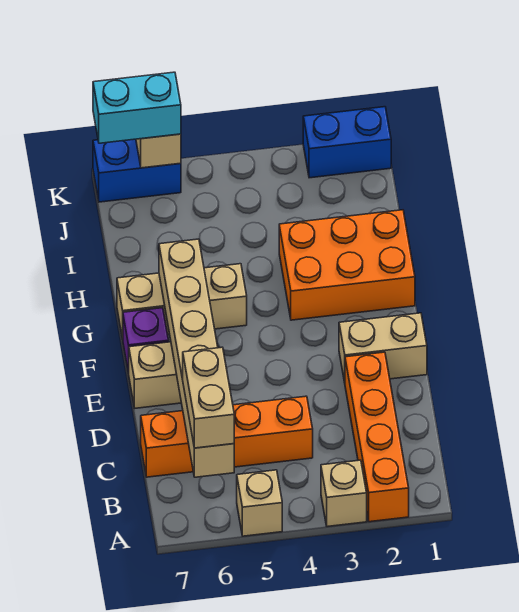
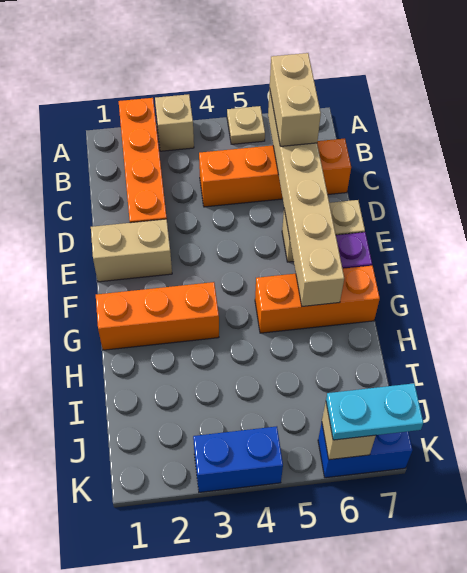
tan 1x1 brick [237,470,282,536] -> tan 1x1 plate [227,106,265,144]
orange 2x3 brick [279,210,415,320] -> orange 1x3 brick [96,282,219,350]
tan 1x3 brick [117,264,247,339] -> orange 1x3 brick [255,266,380,333]
blue 1x2 brick [303,107,391,178] -> blue 1x2 brick moved to [193,426,283,492]
cyan 1x2 brick [93,72,181,143] -> cyan 1x2 plate [326,383,423,440]

